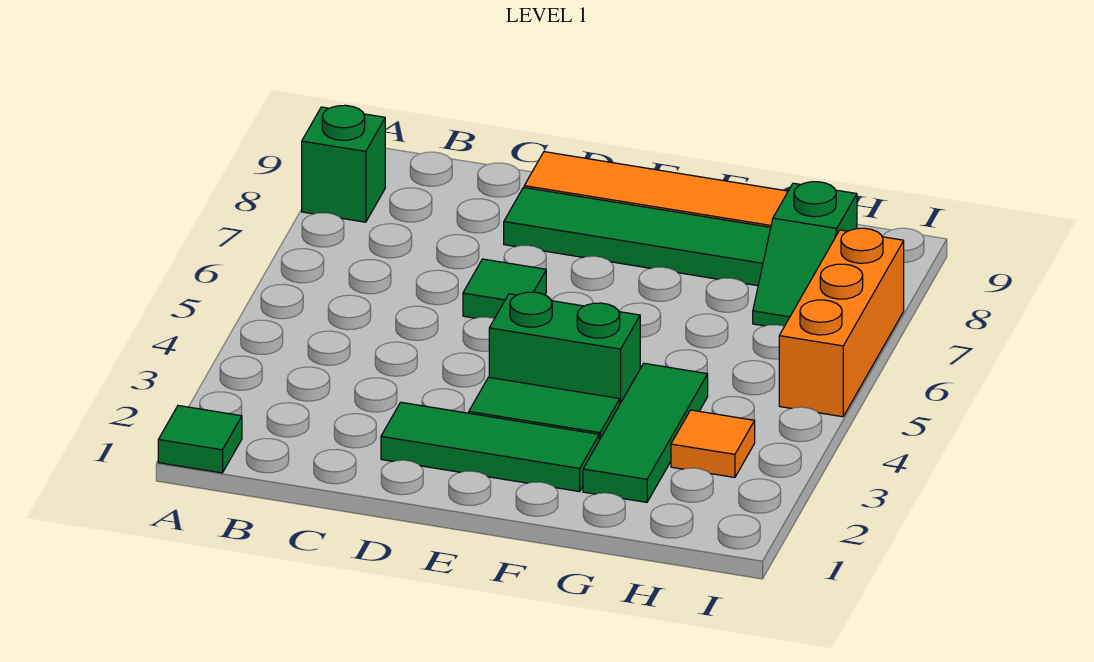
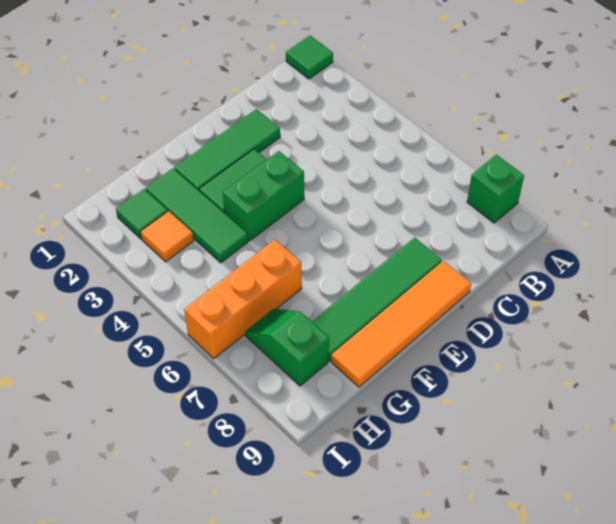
green 1x1 tile [463,259,546,319] -> green 1x1 tile moved to [116,189,168,239]
orange 1x3 brick [779,228,904,417] -> orange 1x3 brick turned to [184,240,302,359]

